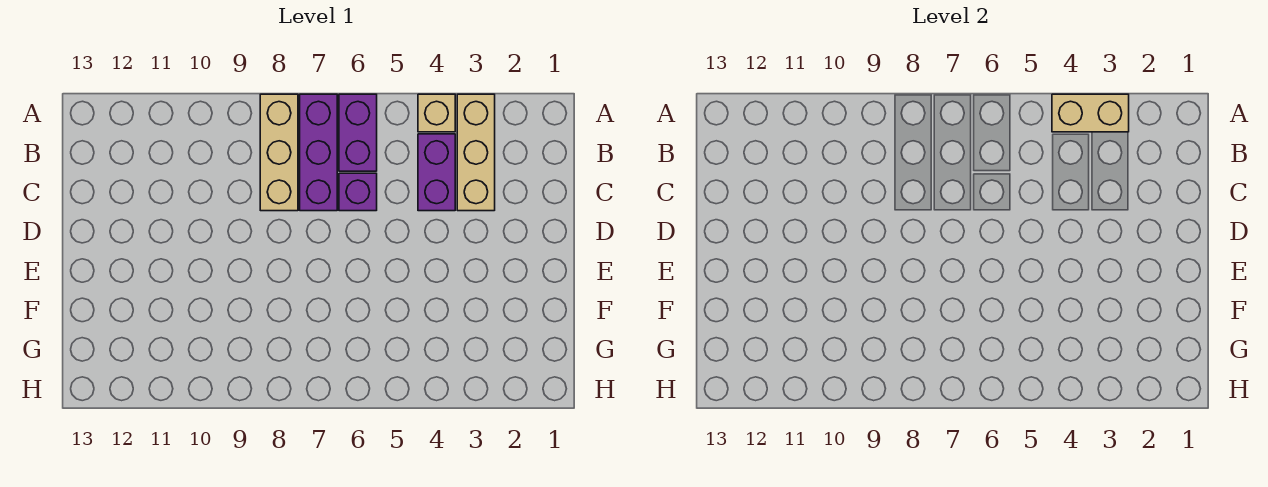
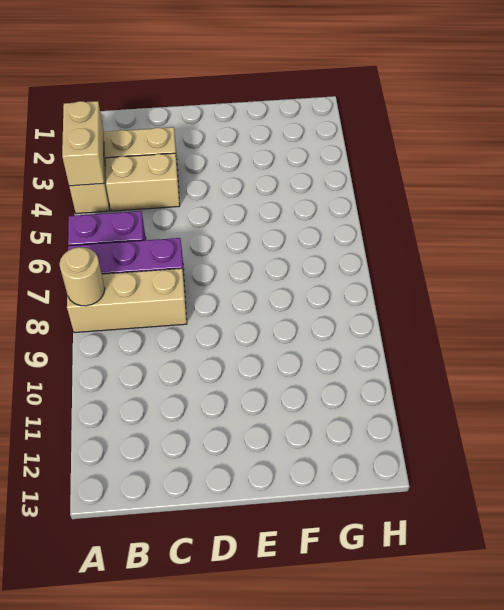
none -> tan 1x1 round brick [60,247,105,306]
purple 1x2 brick [418,134,455,211] -> tan 1x2 brick [106,153,180,211]
purple 1x1 brick [339,173,377,211] -> none

